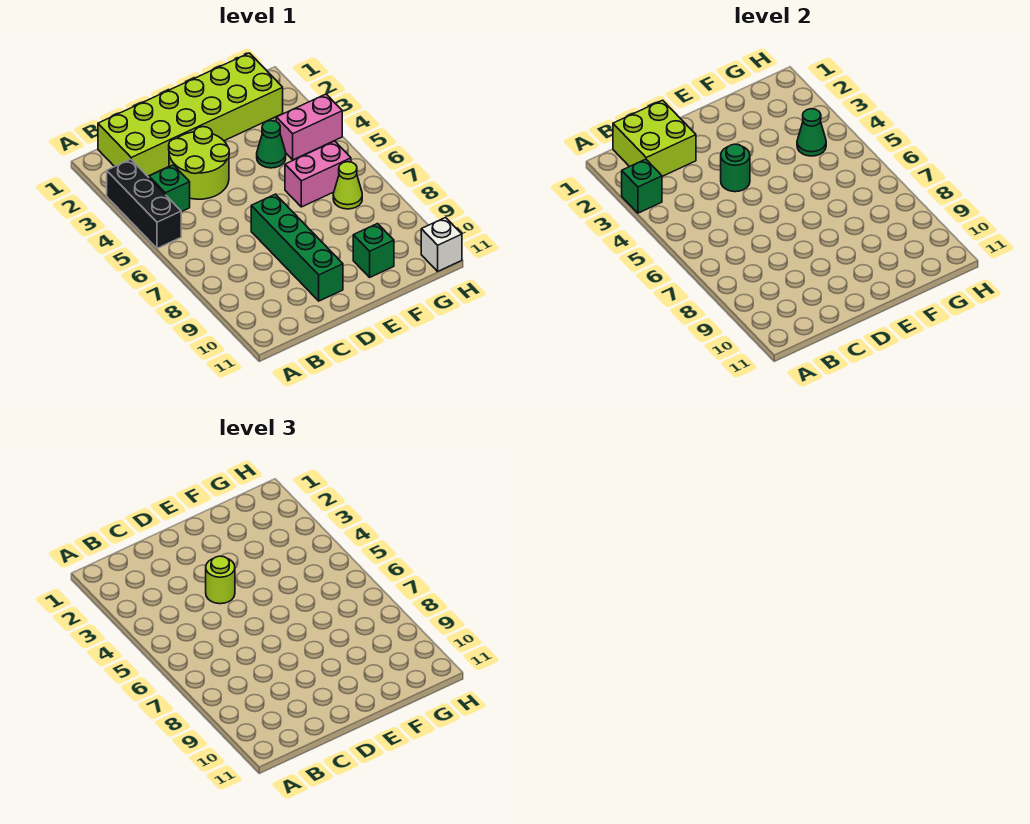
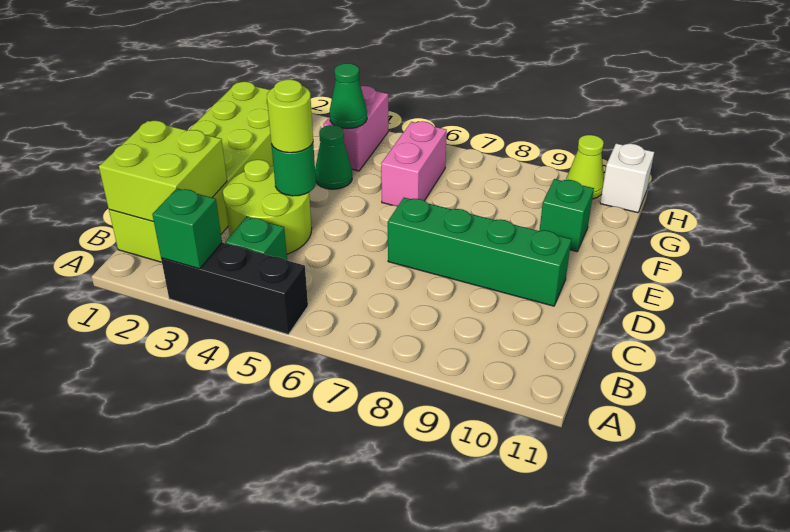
lime 1x1 cone [333,162,362,209] -> lime 1x1 cone moved to [566,135,604,199]

